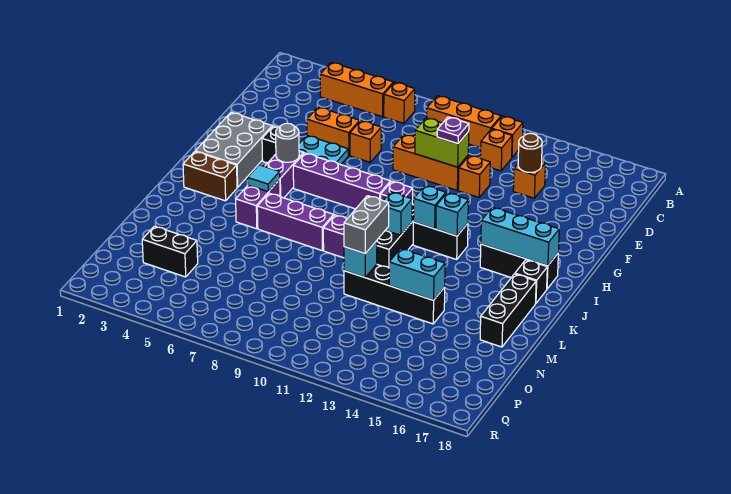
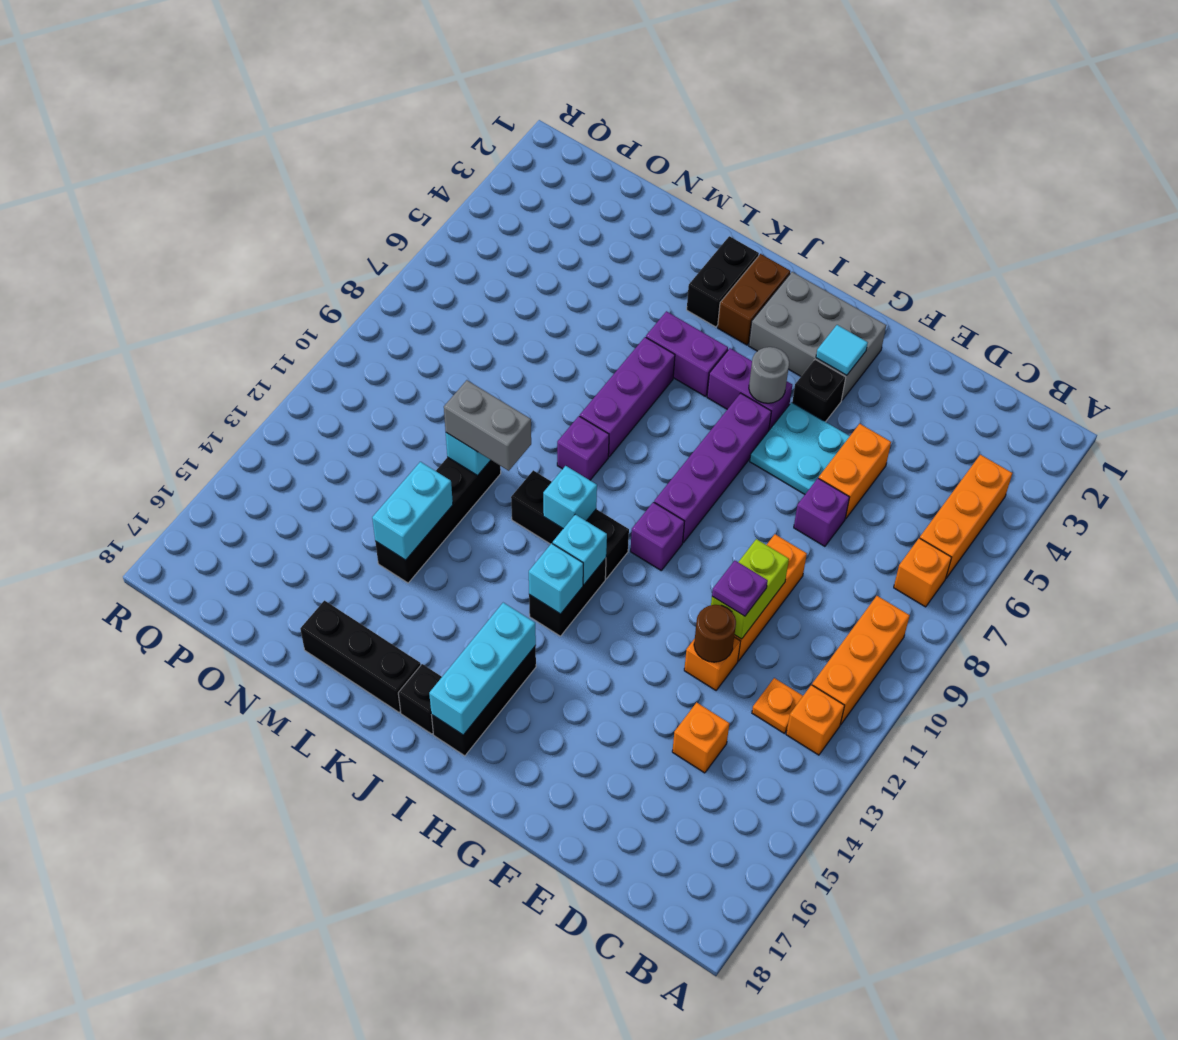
orange 1x1 brick [481,129,512,171] -> orange 1x1 plate [752,678,803,733]
brown 1x1 round brick [518,133,542,172] -> brown 1x1 round brick moved to [694,605,736,662]
orange 1x1 brick [350,121,381,162] -> purple 1x1 brick [794,478,850,546]
cyan 1x1 tile [248,165,280,192] -> cyan 1x1 tile moved to [816,325,868,375]
black 1x2 brick [142,226,198,277] -> black 1x2 brick moved to [687,236,759,327]

